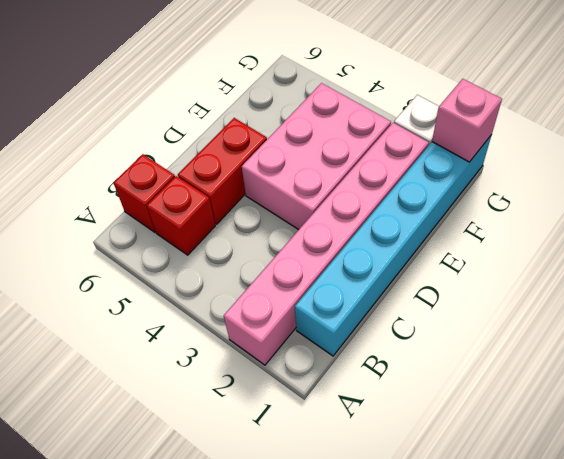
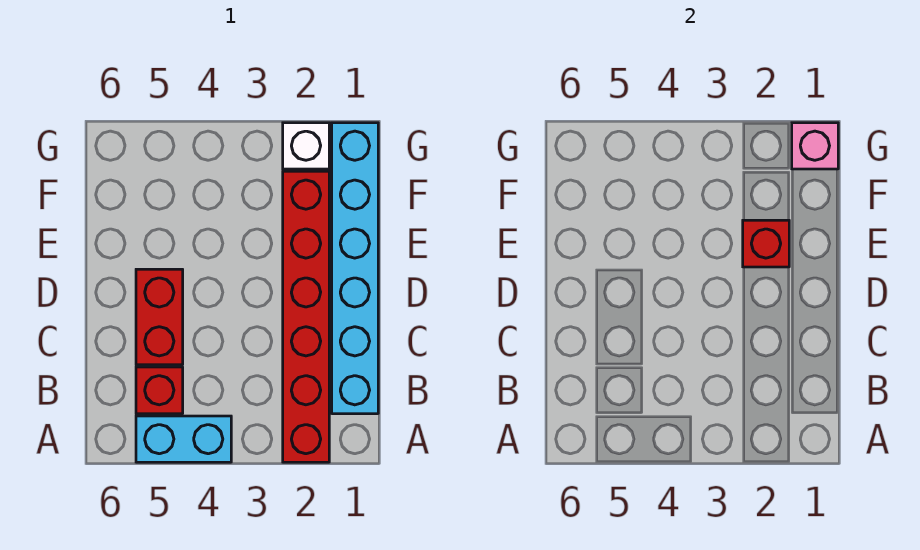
pink 1x6 brick [224,123,429,365] -> red 1x6 brick [283,171,329,462]
none -> cyan 1x2 brick [136,416,231,462]
red 1x1 brick [113,154,175,232] -> red 1x1 brick moved to [743,220,789,267]
pink 2x3 brick [242,83,391,230] -> none

